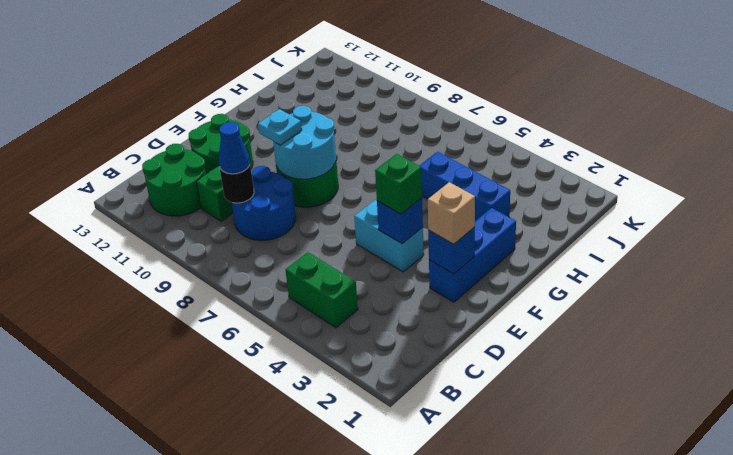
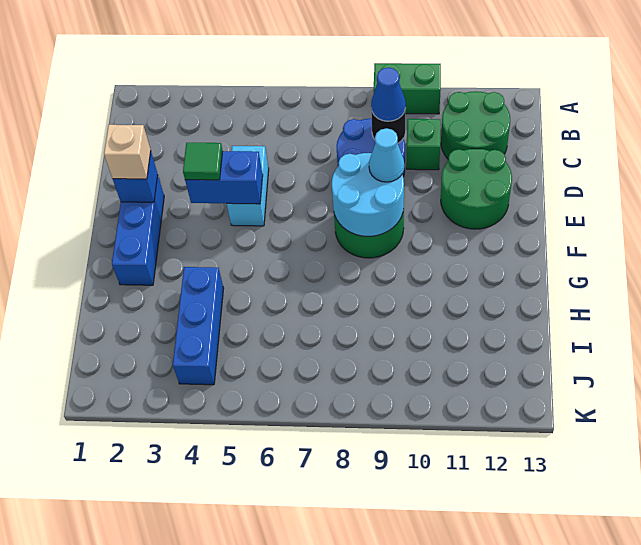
green 1x2 brick [285,252,358,328] -> green 1x2 brick moved to [374,63,441,114]
cyan 1x2 brick [354,200,424,272] -> cyan 1x2 brick turned to [227,146,269,226]
blue 1x1 brick [377,198,423,244] -> blue 1x2 brick [185,151,263,204]
green 1x1 brick [375,154,422,214] -> green 1x1 tile [183,143,223,180]
cyan 1x1 plate [258,109,302,145] -> cyan 1x1 cone [369,128,404,182]
blue 1x3 brick [419,152,510,221] -> blue 1x3 brick turned to [173,267,224,385]

